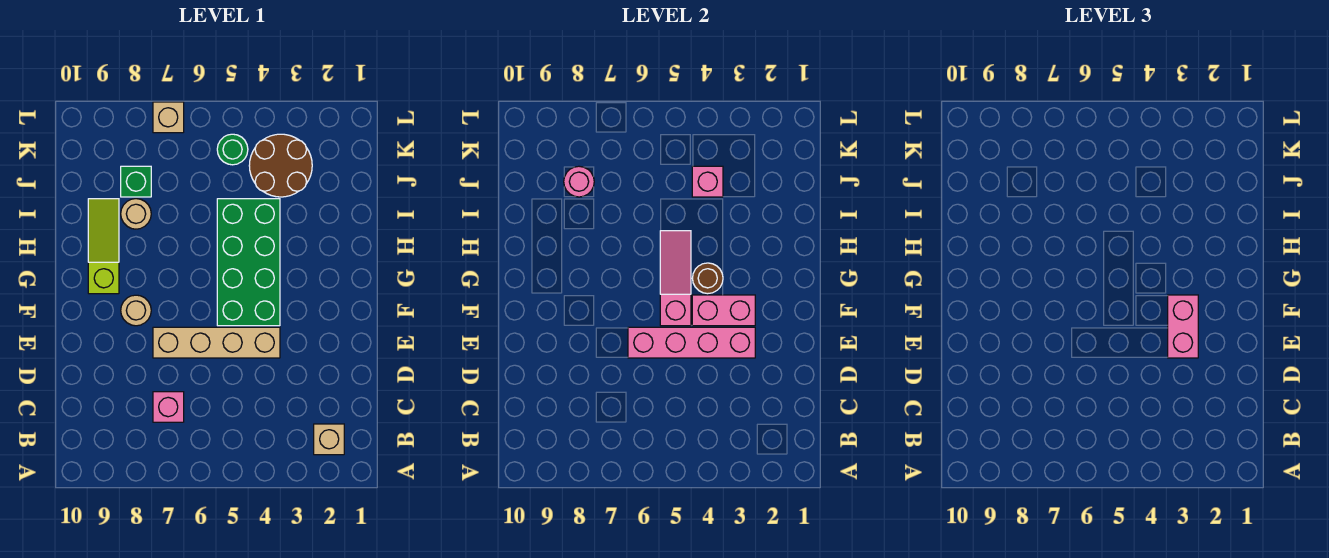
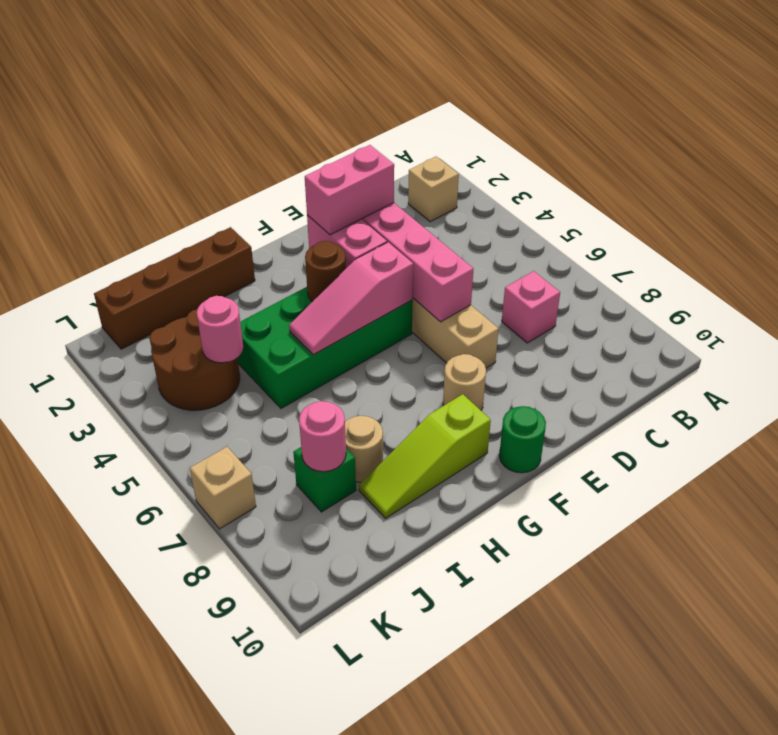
none -> brown 1x4 brick [94,227,255,349]
pink 1x1 brick [692,166,723,197] -> pink 1x1 round brick [197,296,243,363]
green 1x1 round brick [217,134,248,165] -> green 1x1 round brick moved to [499,406,546,473]

